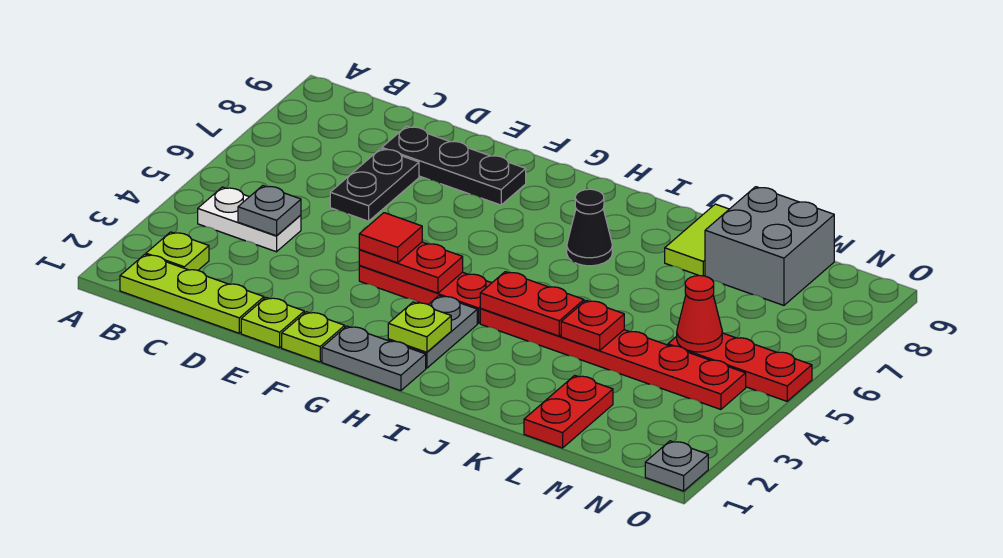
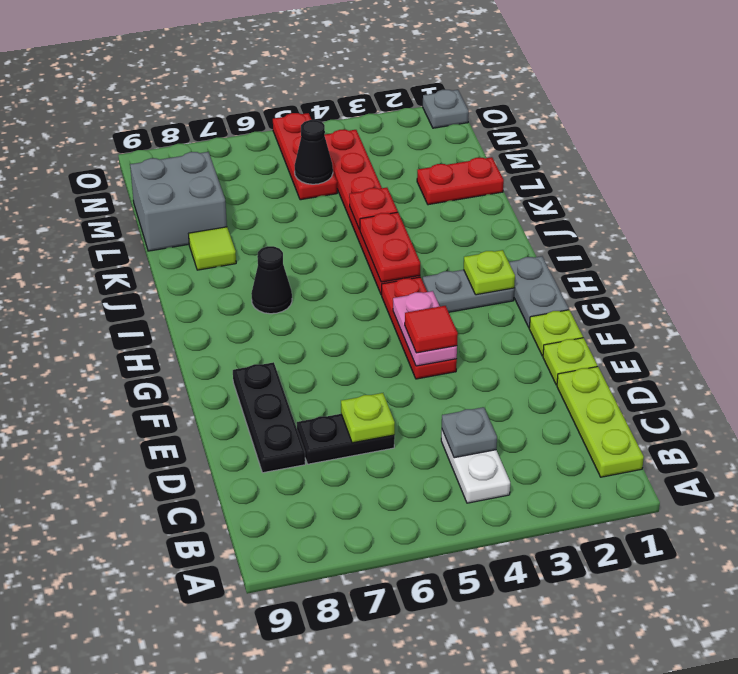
lime 1x1 plate [146,232,209,270] -> lime 1x1 plate moved to [341,393,395,443]
red 1x2 plate [359,242,463,293] -> pink 1x2 plate [393,291,457,366]
lime 1x2 tile [665,204,729,276] -> lime 1x1 tile [189,227,236,270]
red 1x1 cone [677,276,722,352] -> black 1x1 cone [294,120,333,184]

